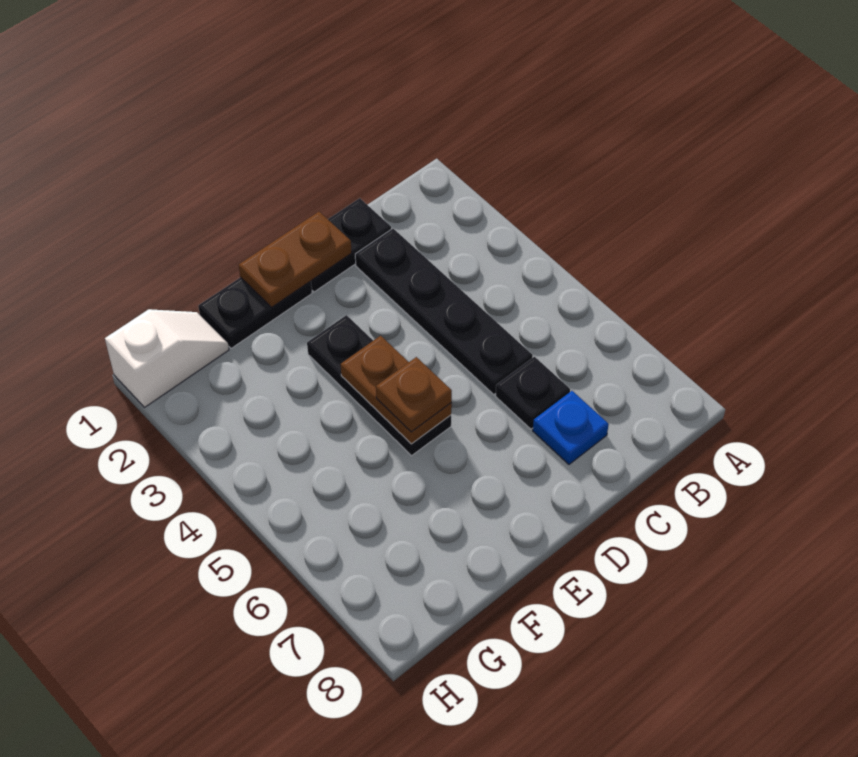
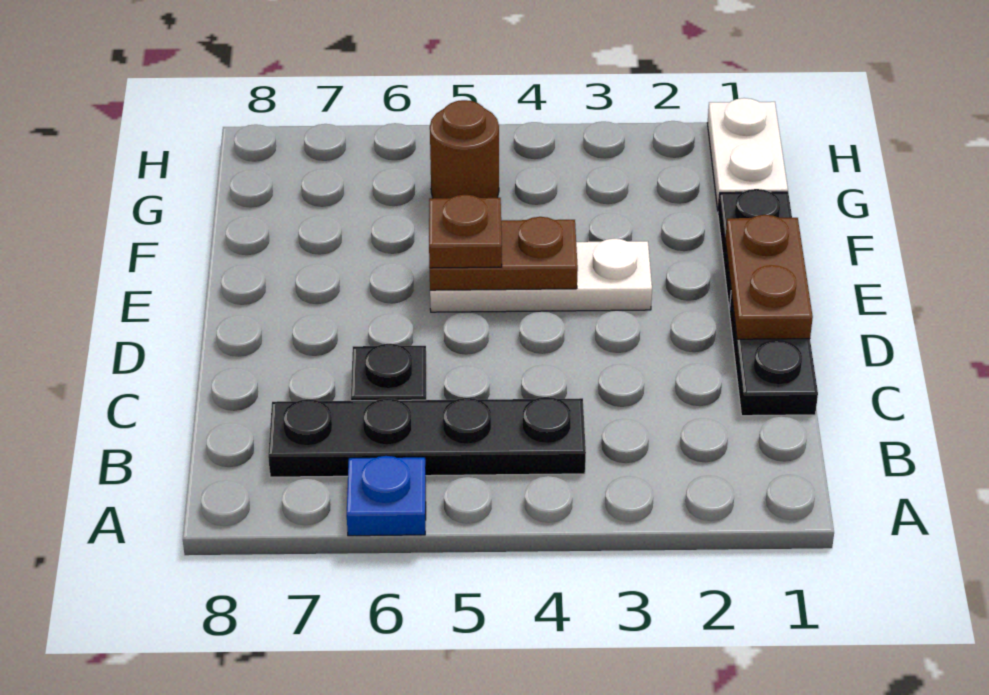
black 1x4 plate [355,229,533,395] -> black 1x4 plate moved to [268,397,586,477]
blue 1x1 plate [533,391,609,464] -> blue 1x1 plate moved to [347,456,426,536]
black 1x3 plate [307,315,451,456] -> white 1x3 plate [430,239,652,312]
white 1x2 slope [105,309,229,407] -> white 1x2 plate [707,98,788,210]
none -> brown 1x1 round brick [430,100,499,198]

